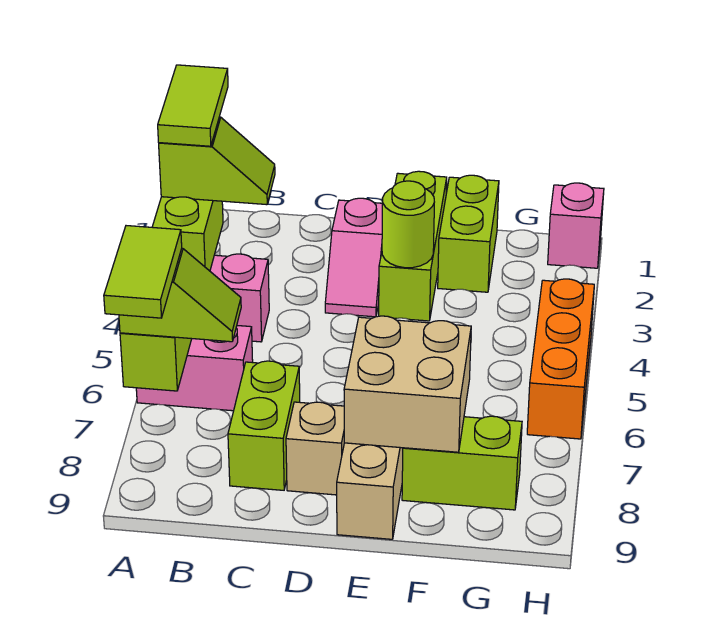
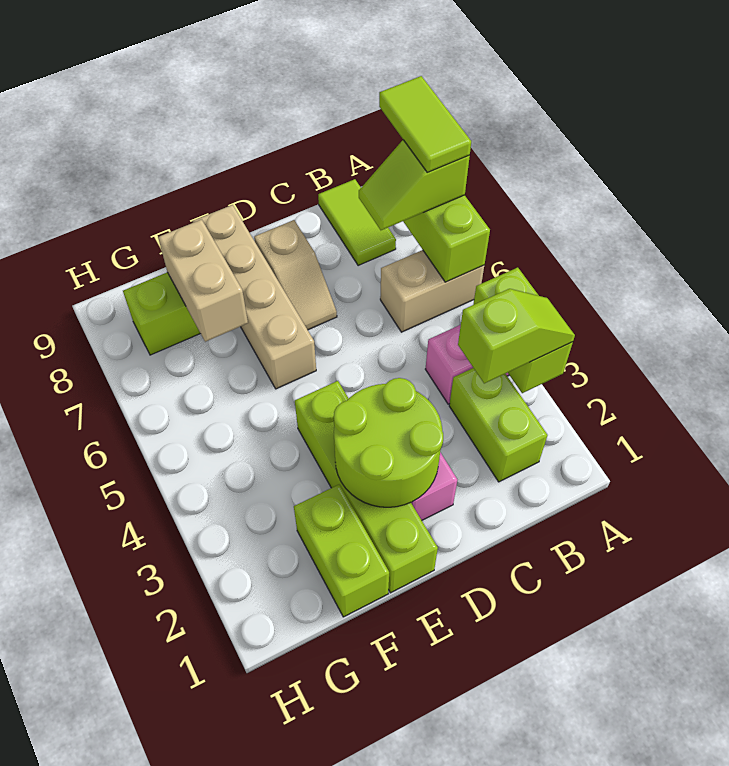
lime 1x2 tile [158,65,228,146] -> lime 1x2 tile moved to [318,179,396,266]
lime 1x2 slope [159,117,275,205] -> lime 1x2 slope turned to [458,289,575,383]
pink 1x2 brick [136,326,253,411] -> tan 1x2 brick [380,250,484,332]
lime 1x2 brick [228,361,300,490] -> lime 1x2 brick moved to [449,368,548,482]
lime 1x3 brick [379,171,447,321] -> lime 1x4 brick [295,381,438,593]
lime 1x1 round brick [382,181,434,268] -> lime 2x2 round brick [334,378,443,507]
tan 2x2 brick [344,316,471,452] -> tan 1x2 brick [158,219,248,342]
pink 1x1 brick [548,183,604,268] -> none
orange 1x3 brick [527,279,594,439] -> none

